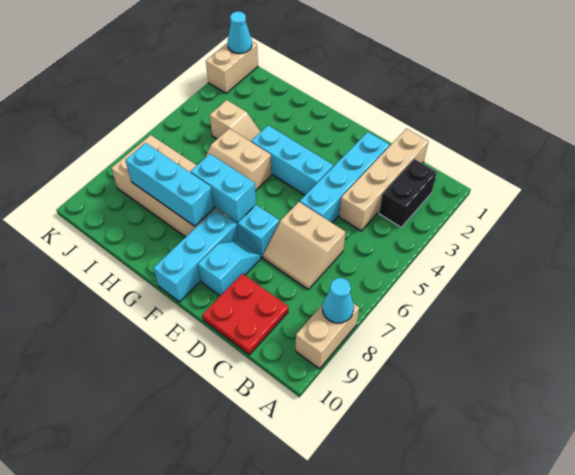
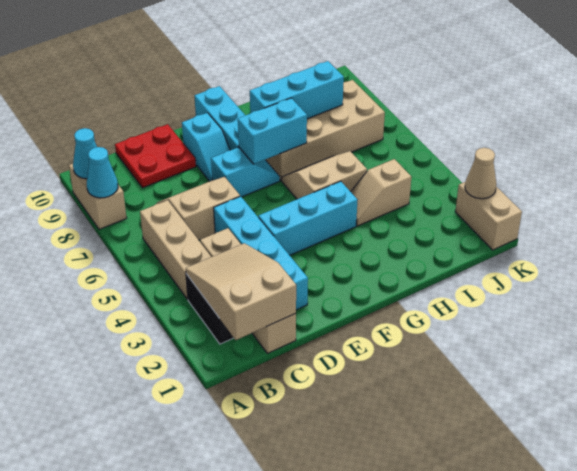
none -> tan 2x3 slope [186,243,296,340]
none -> tan 1x3 brick [140,200,211,299]
cyan 1x1 cone [228,12,252,54] -> cyan 1x1 cone moved to [73,128,97,179]
none -> tan 1x1 cone [465,148,497,199]

